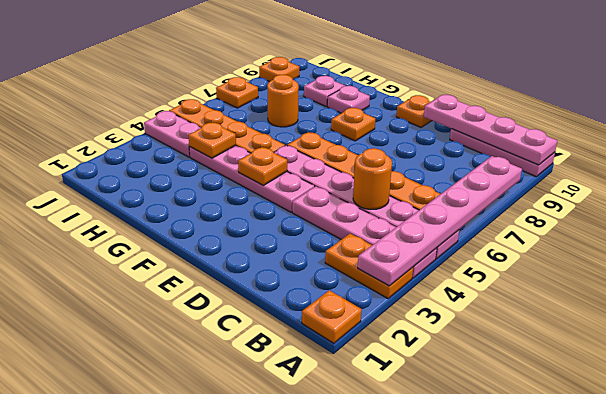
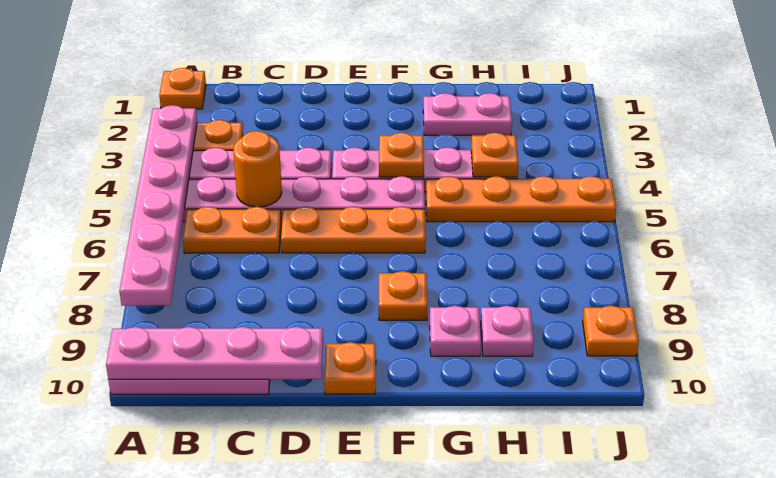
orange 1x1 round brick [267,75,299,127] -> none
pink 1x2 plate [144,111,200,157] -> pink 1x2 plate moved to [423,93,512,135]
orange 1x1 plate [216,77,258,108] -> none

